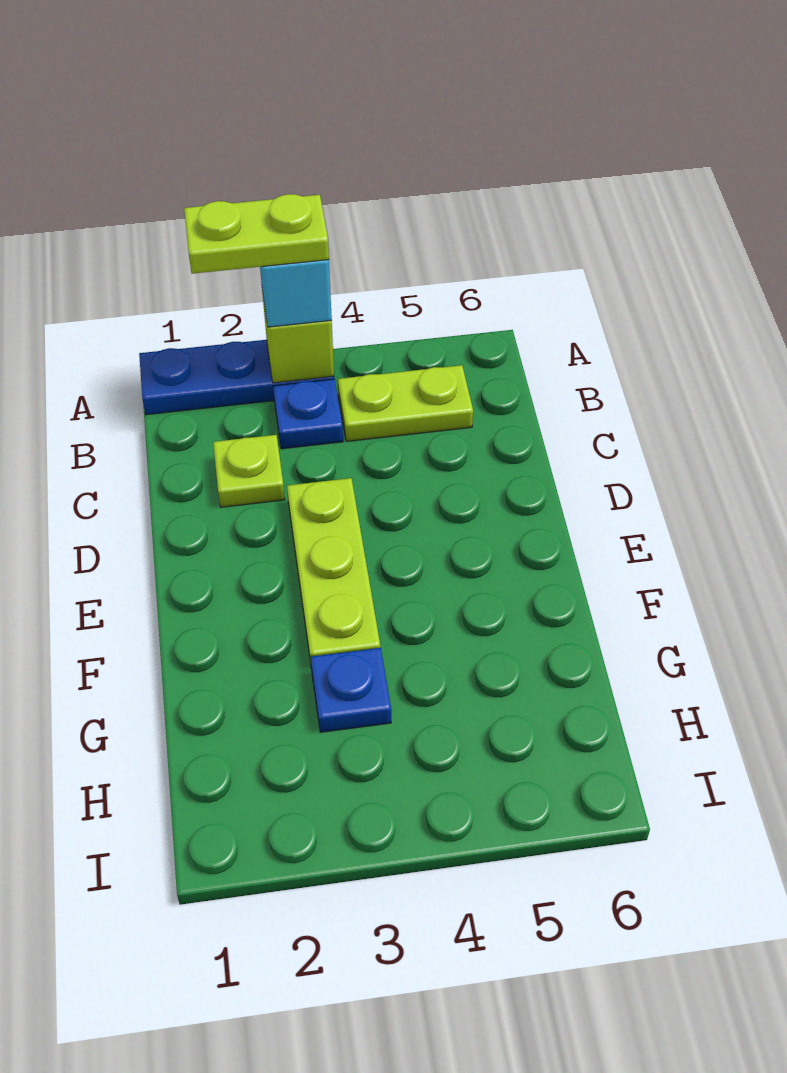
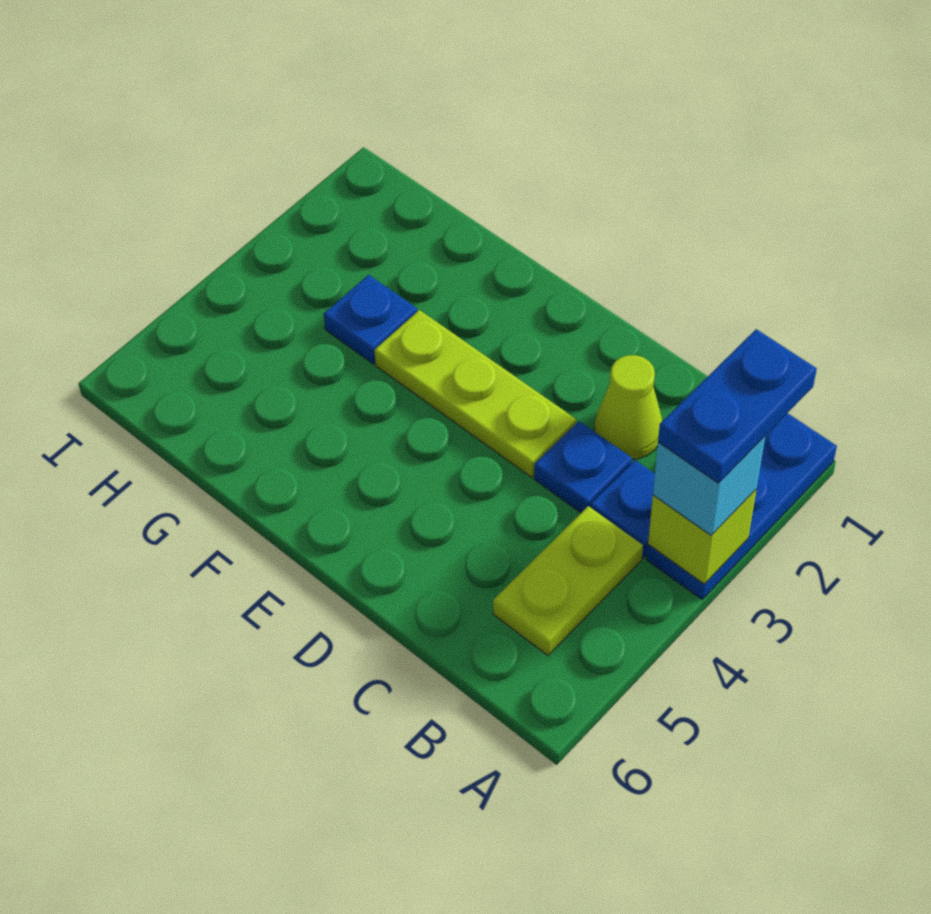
lime 1x2 plate [184,194,329,274] -> blue 1x2 plate [658,329,817,483]
lime 1x1 plate [213,435,285,507] -> lime 1x1 cone [594,355,662,459]
none -> blue 1x1 plate [534,421,632,513]

